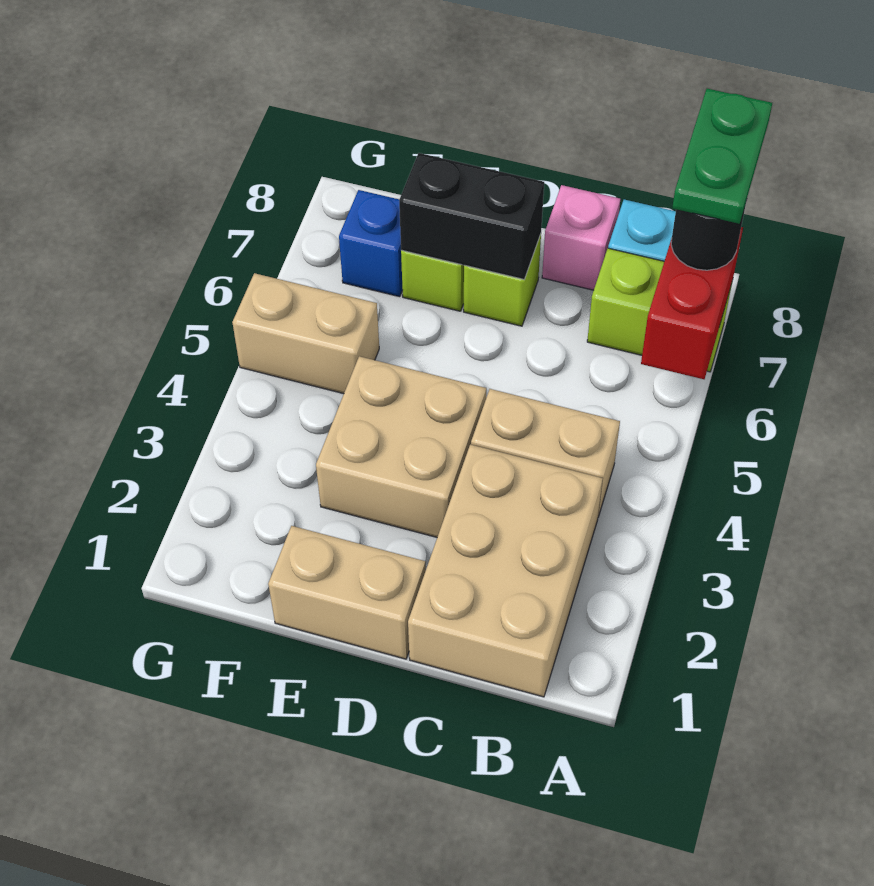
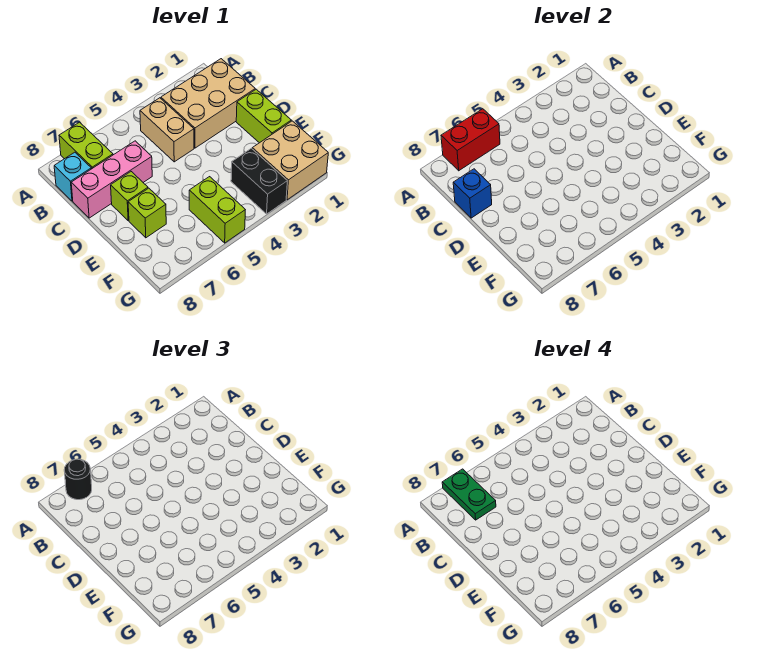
green 1x2 plate [672,89,772,224] -> green 1x2 plate turned to [442,469,496,520]
pink 1x1 brick [542,185,620,290] -> pink 1x3 brick [71,141,152,218]
tan 1x2 brick [268,526,426,659] -> lime 1x2 brick [236,89,291,143]
tan 2x2 brick [316,356,486,537] -> tan 2x2 brick moved to [252,121,328,200]
black 1x2 brick [399,153,544,279] -> black 1x2 brick moved to [231,148,287,214]
tan 1x2 brick [232,273,379,394] -> lime 1x2 brick [189,177,245,243]
blue 1x1 brick [339,190,403,297] -> blue 1x1 brick moved to [453,169,492,218]

